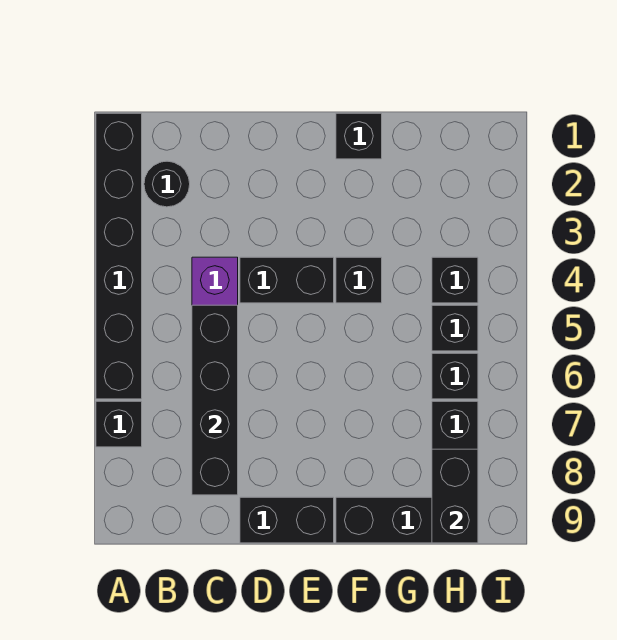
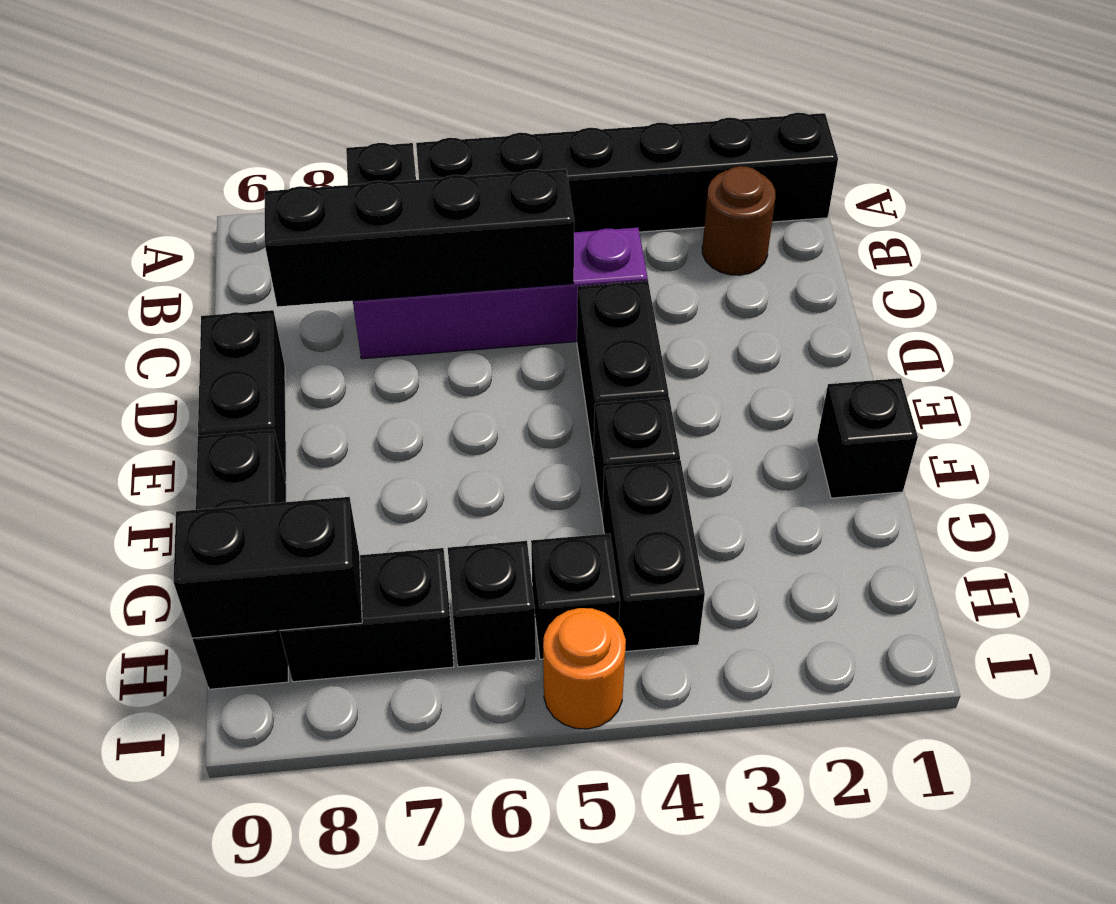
black 1x1 round brick [144,161,190,207] -> brown 1x1 round brick [702,166,775,275]
black 1x1 brick [432,257,478,303] -> black 1x2 brick [602,460,705,652]
none -> orange 1x1 round brick [543,608,626,729]

